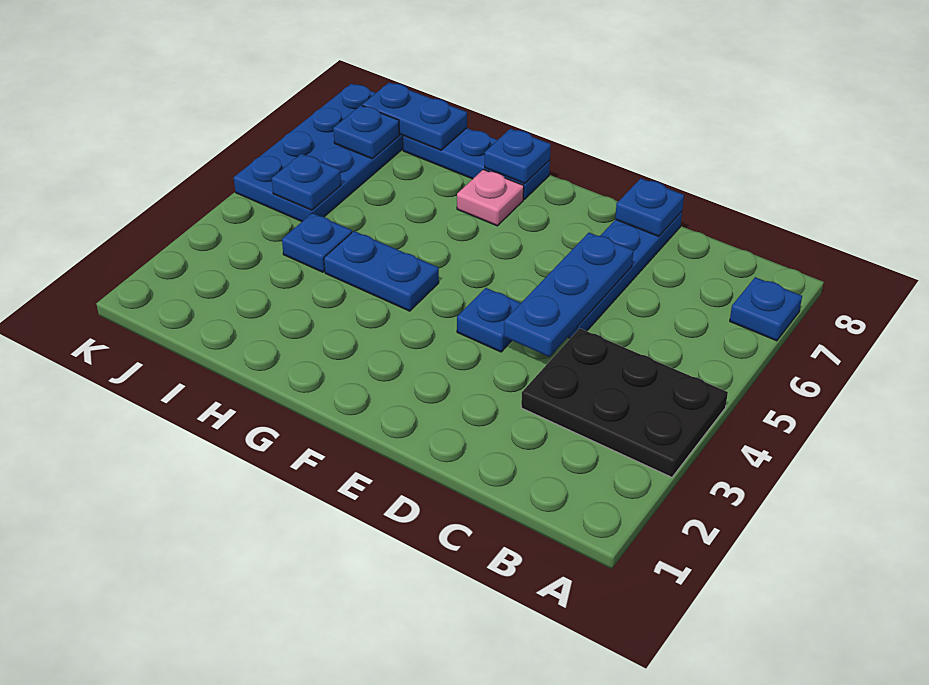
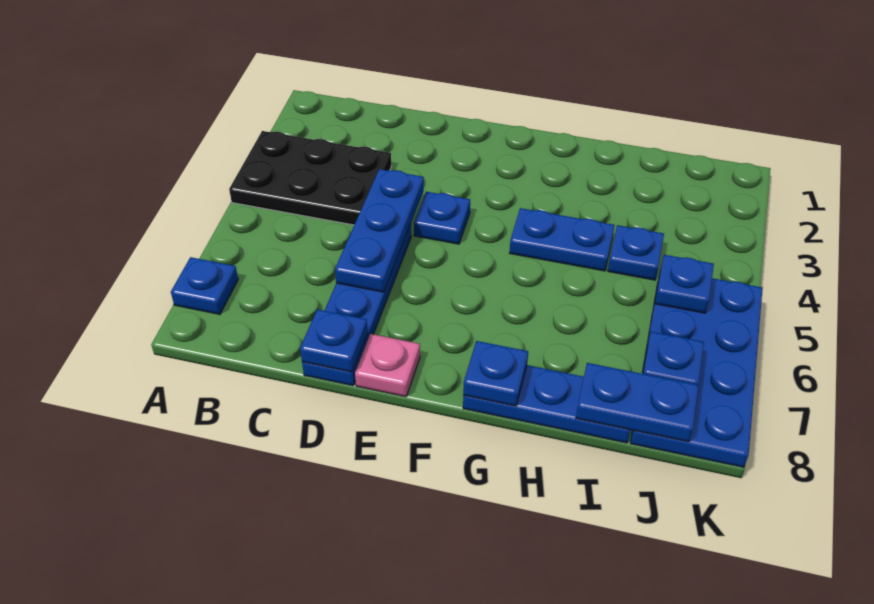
pink 1x1 plate [457,169,524,226] -> pink 1x1 plate moved to [355,334,420,397]

